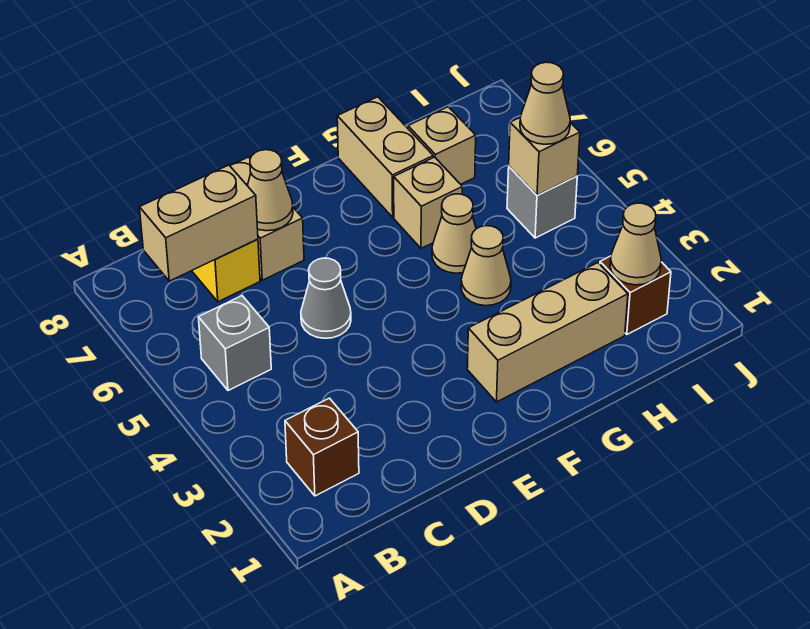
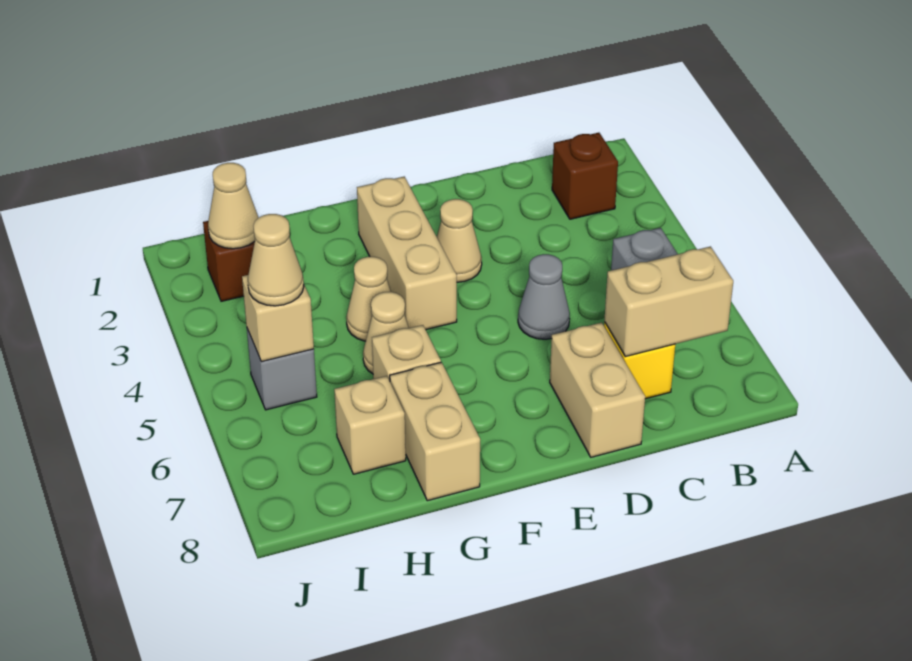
tan 1x1 cone [248,150,293,231] -> tan 1x1 cone moved to [437,199,482,282]
tan 1x3 brick [467,263,628,402] -> tan 1x3 brick turned to [357,177,457,330]

